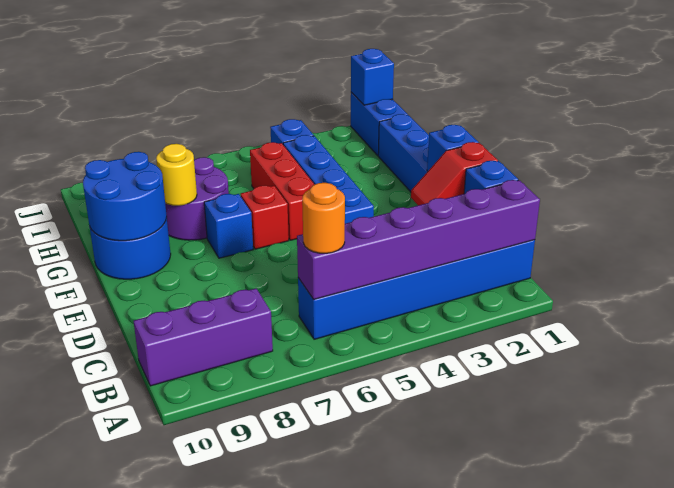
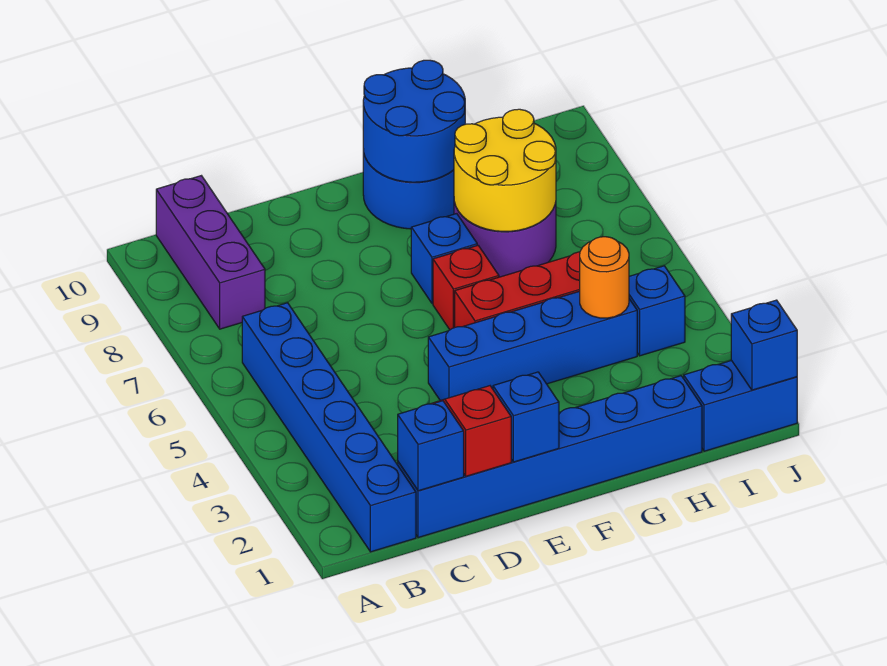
purple 1x6 brick [297,180,540,299] -> none
orange 1x1 round brick [302,183,345,253] -> orange 1x1 round brick moved to [580,237,629,318]
yellow 1x1 round brick [156,144,197,206] -> yellow 2x2 round brick [454,109,556,231]

